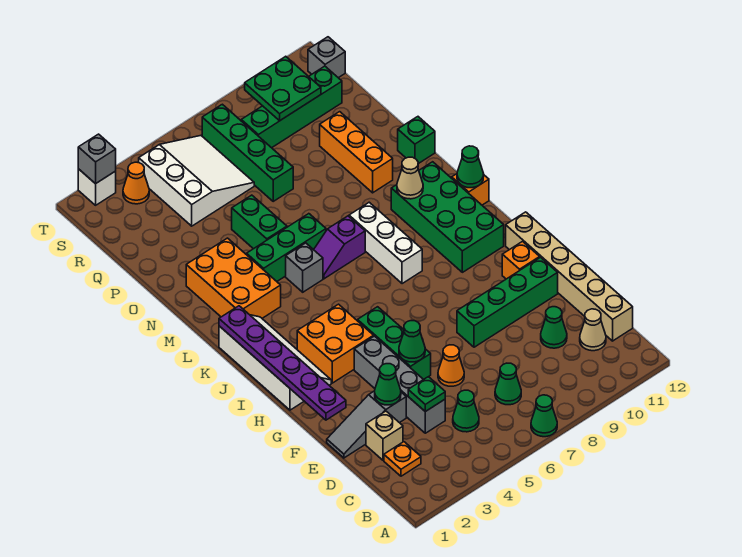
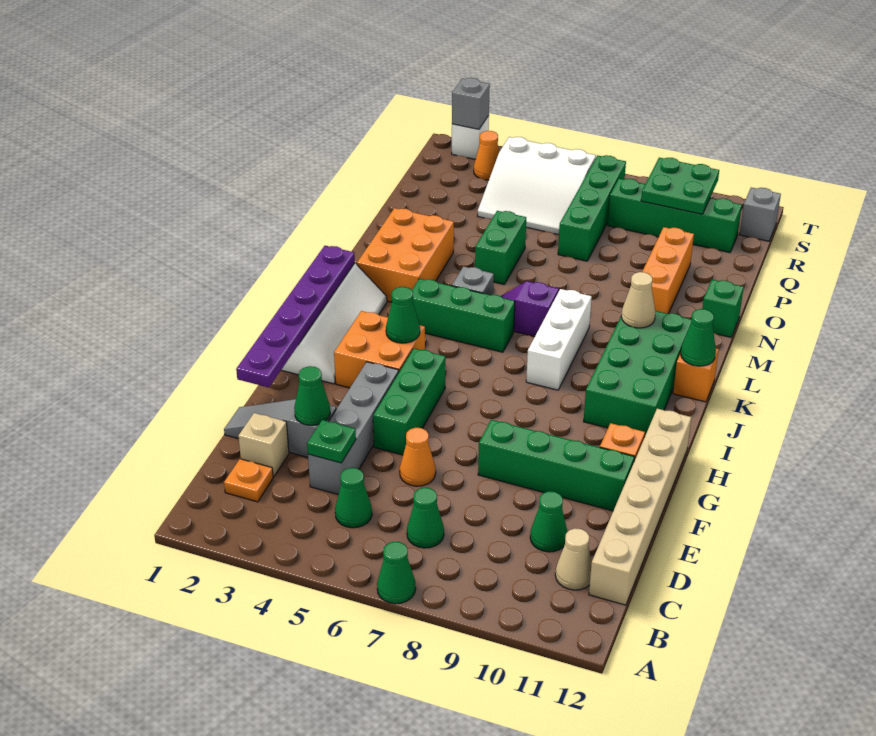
green 1x1 cone [399,321,425,362] -> green 1x1 cone moved to [386,287,420,343]
green 1x3 brick [247,214,326,281] -> green 1x3 brick moved to [412,278,515,352]
white 3x3 slope [139,136,254,226] -> white 3x3 slope turned to [478,137,596,235]

